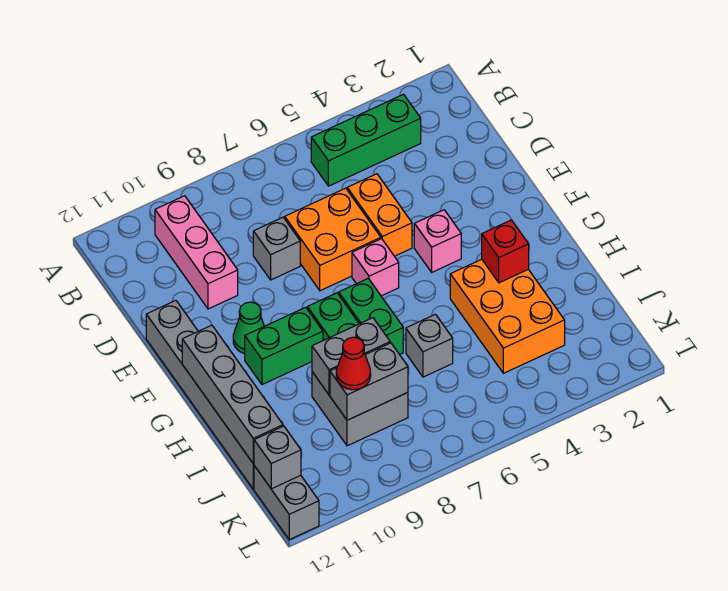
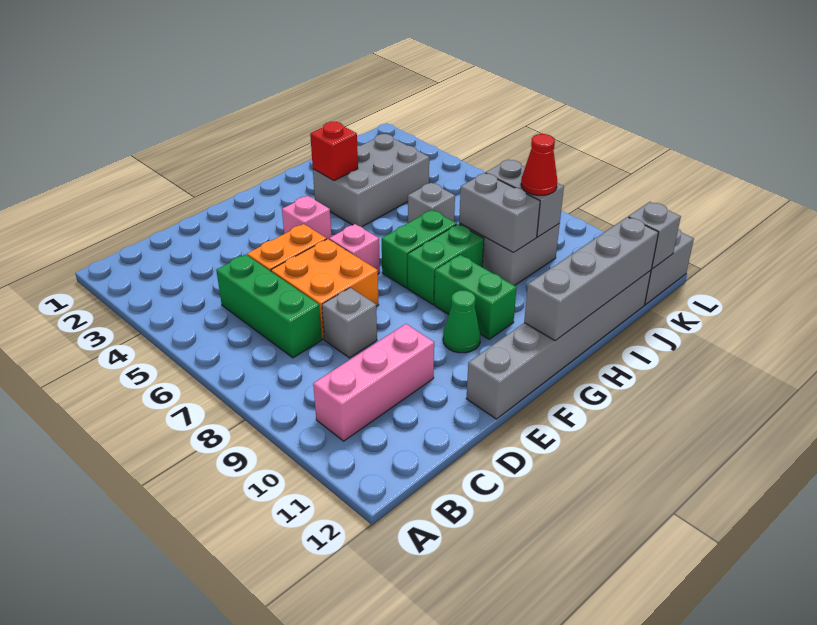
green 1x3 brick [311,94,421,186] -> green 1x3 brick moved to [216,254,322,358]
orange 2x3 brick [450,259,565,373] -> grey 2x3 brick [313,134,429,227]

